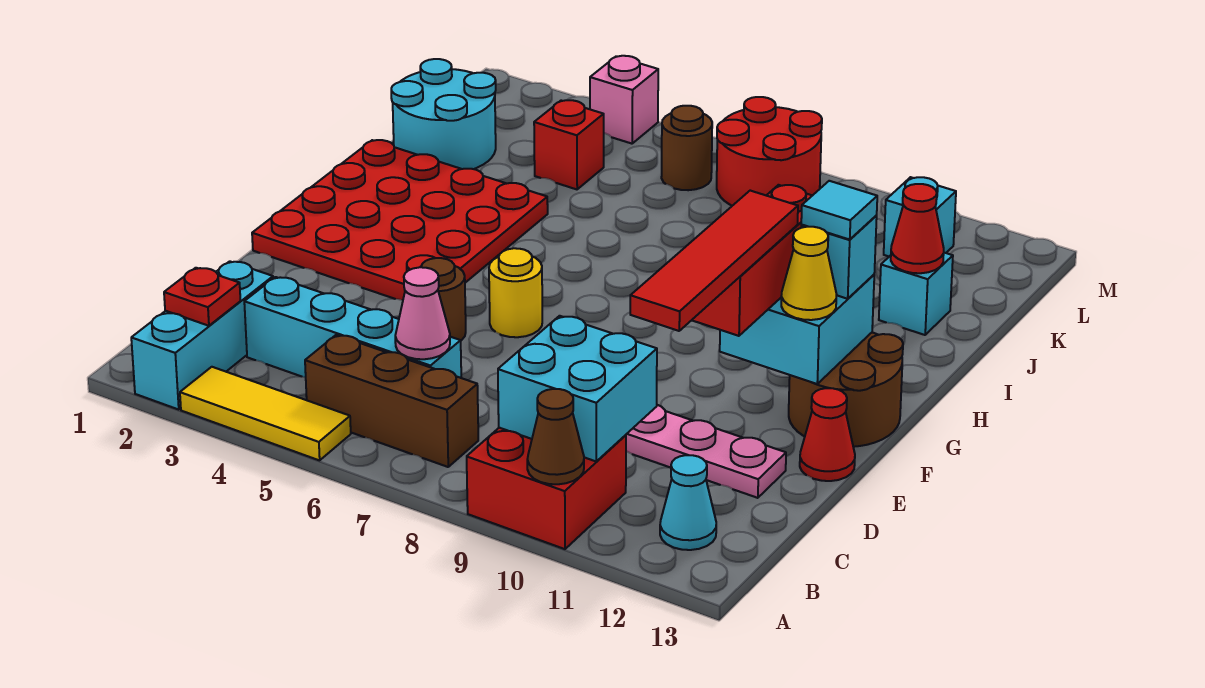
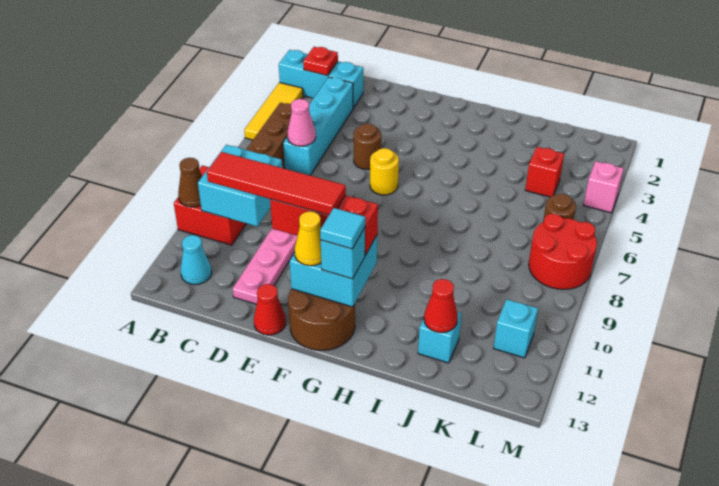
red 4x4 plate [252,140,548,300] -> none
cyan 2x2 round brick [391,59,496,169] -> none

